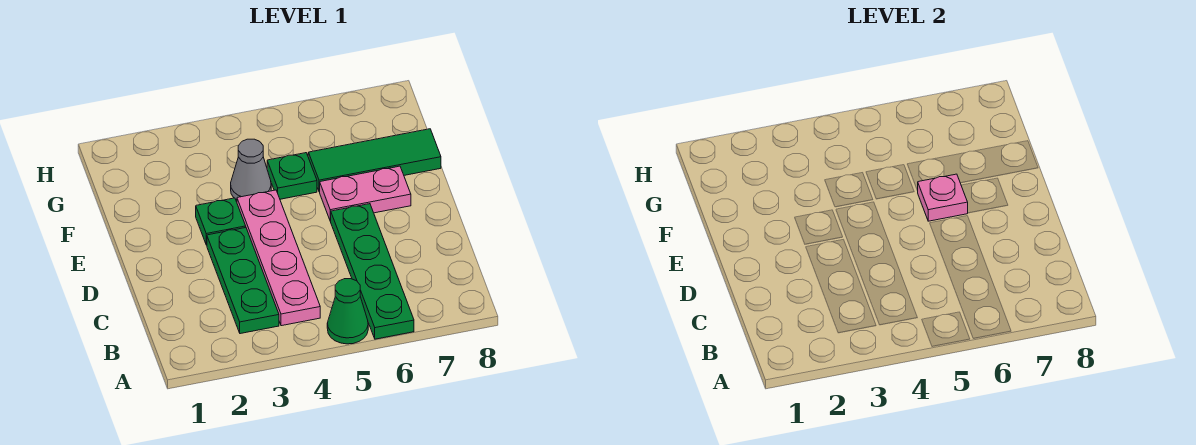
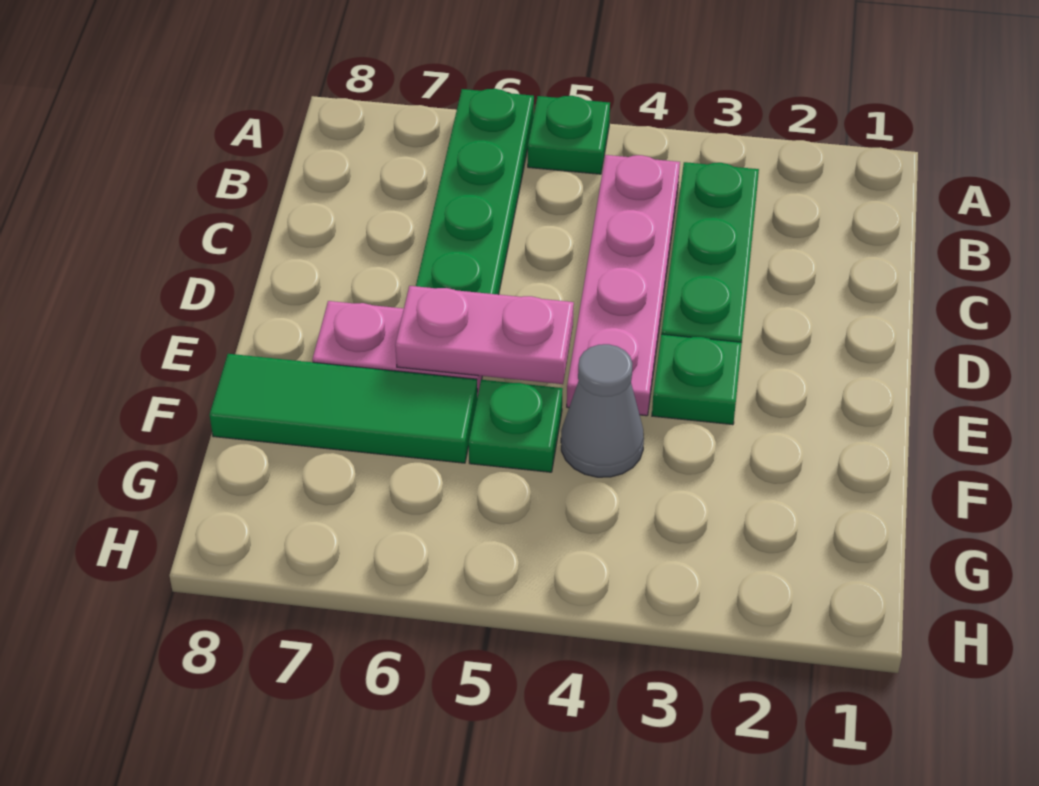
green 1x1 cone [327,279,368,344] -> green 1x1 plate [528,96,610,174]
pink 1x1 plate [917,174,968,221] -> pink 1x2 plate [395,286,574,384]

